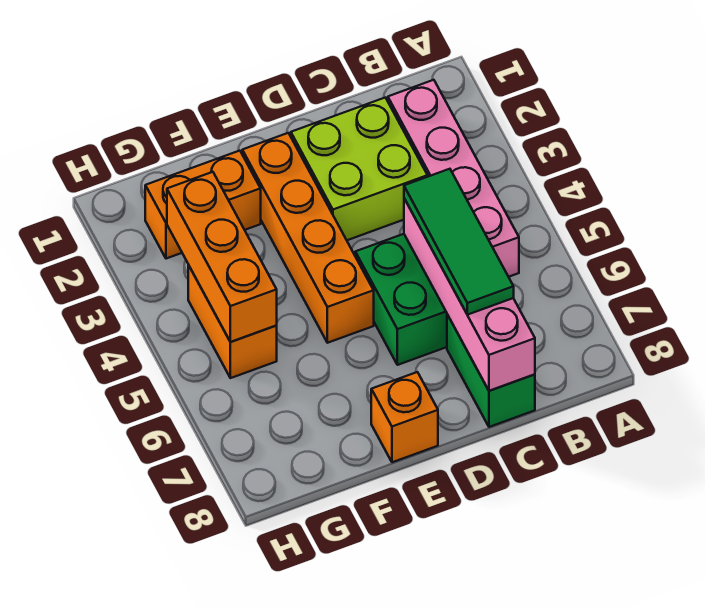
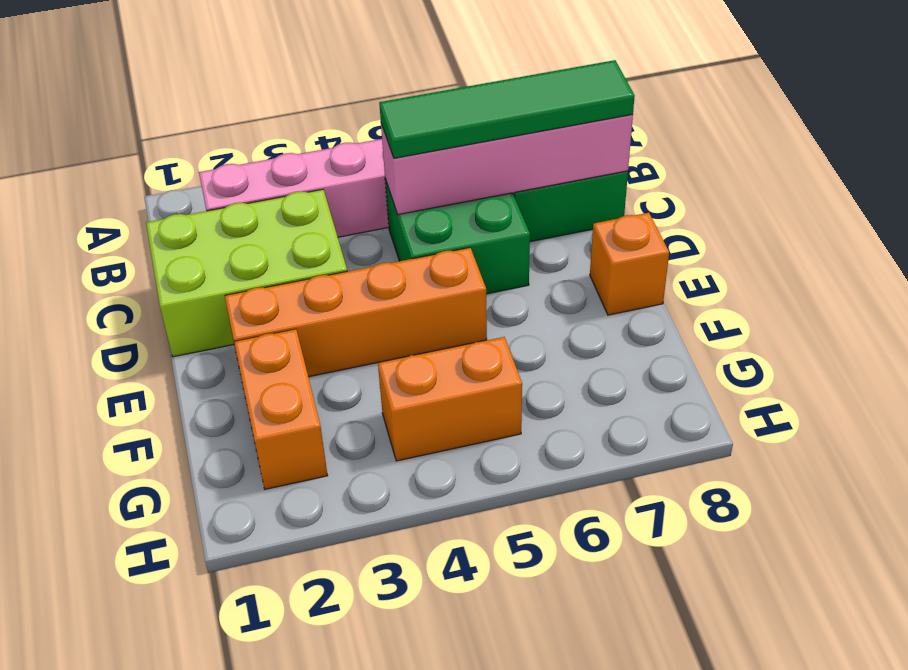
lime 2x2 brick [291,98,428,240] -> lime 2x3 brick [146,189,347,357]
green 1x3 tile [404,169,514,315] -> green 1x4 tile [379,60,635,158]
orange 1x3 brick [167,172,277,342] -> none

